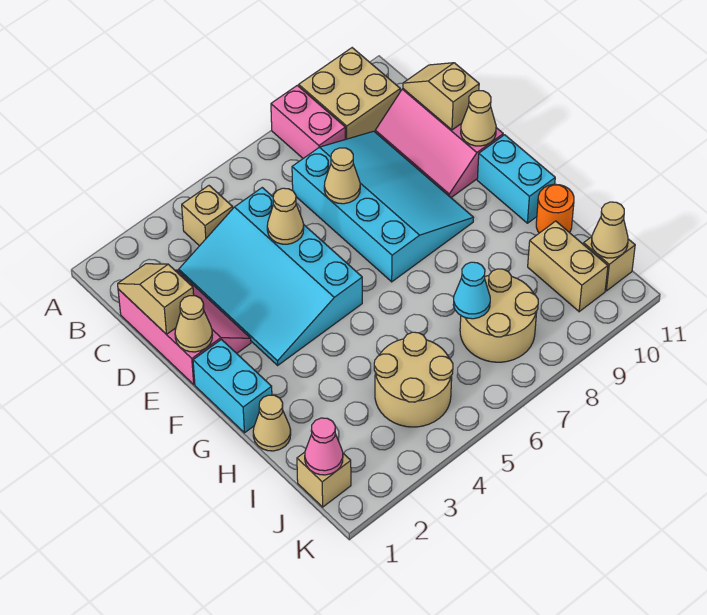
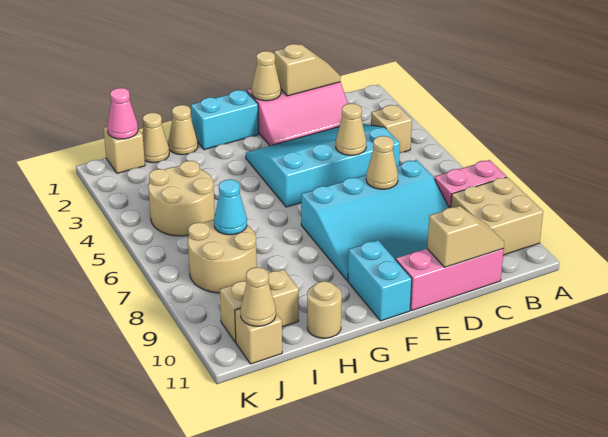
tan 1x1 cone [461,91,496,146] -> tan 1x1 cone moved to [142,113,169,163]
cyan 1x2 brick [477,135,555,223] -> cyan 1x2 brick turned to [348,240,412,321]
orange 1x1 round brick [536,184,574,233] -> tan 1x1 round brick [307,281,342,338]

